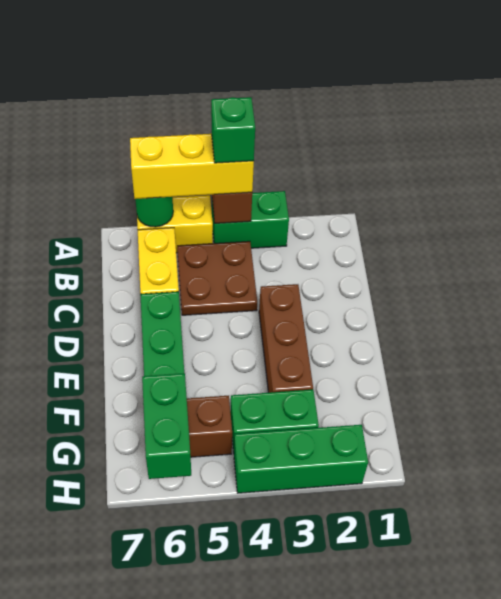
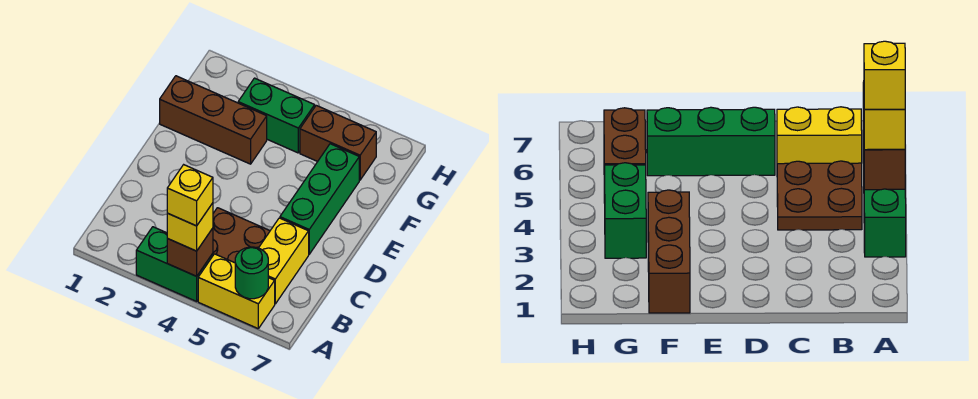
yellow 1x3 brick [130,134,254,199] -> yellow 1x1 brick [167,203,213,251]
green 1x1 brick [211,97,255,163] -> yellow 1x1 brick [167,165,213,226]
brown 1x3 brick [259,284,313,393] -> brown 1x3 brick turned to [160,76,267,164]
green 1x2 brick [142,373,191,479] -> none
green 1x3 brick [234,425,368,493] -> none

